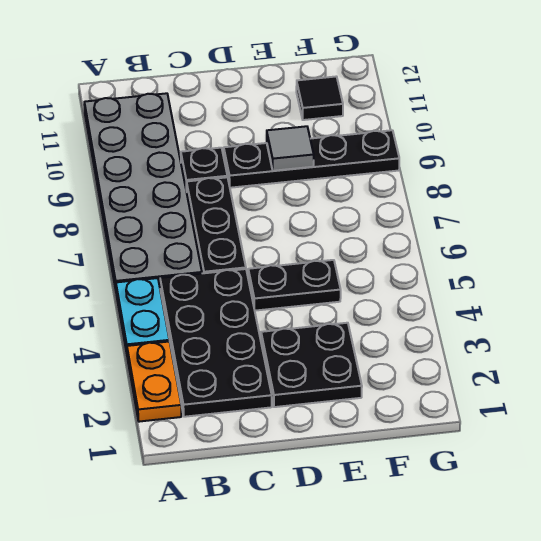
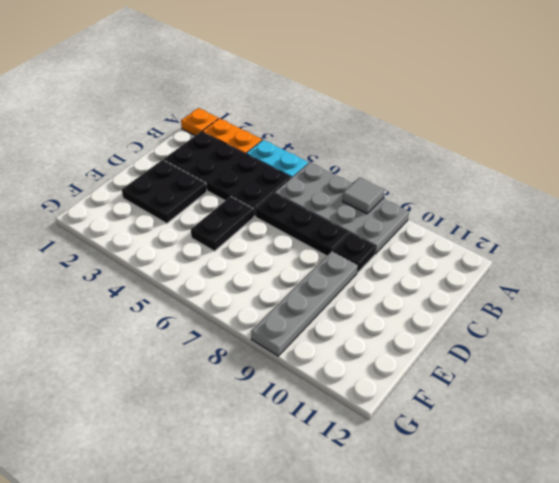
none -> orange 1x1 plate [181,108,218,135]
grey 2x6 plate [84,93,202,290] -> grey 2x4 plate [275,163,409,254]
black 1x4 plate [224,130,399,188] -> grey 1x4 plate [251,251,358,356]
grey 1x1 tile [267,126,314,171] -> grey 1x1 tile moved to [342,178,384,214]
black 1x1 tile [296,77,343,120] -> none

